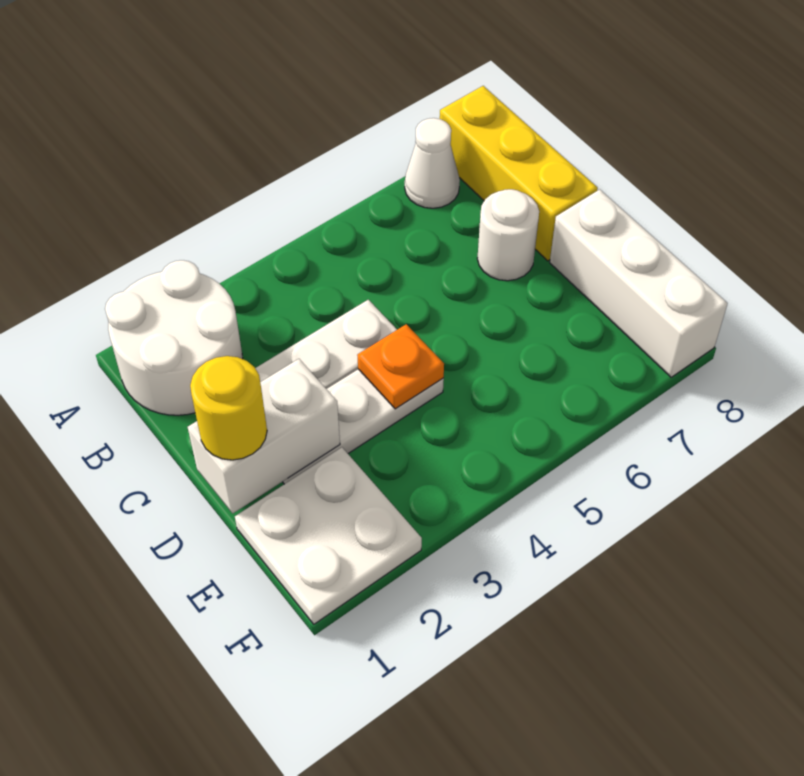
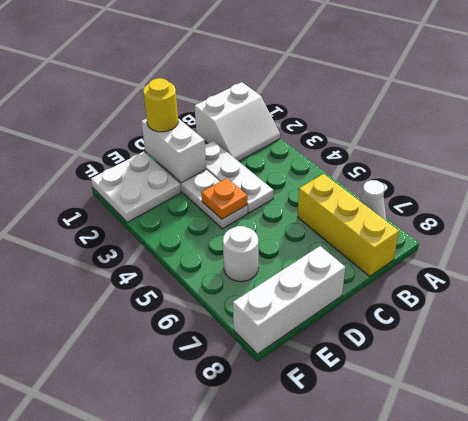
white 2x2 round brick [105,260,243,415] -> white 2x2 slope [195,82,280,161]
yellow 1x3 brick [440,86,598,261] -> yellow 1x3 brick turned to [298,174,399,276]
white 1x1 round brick [477,189,539,281] -> white 1x1 round brick moved to [223,226,258,282]

